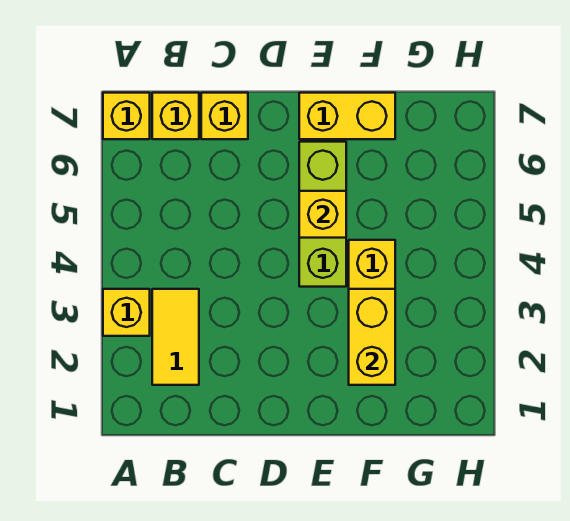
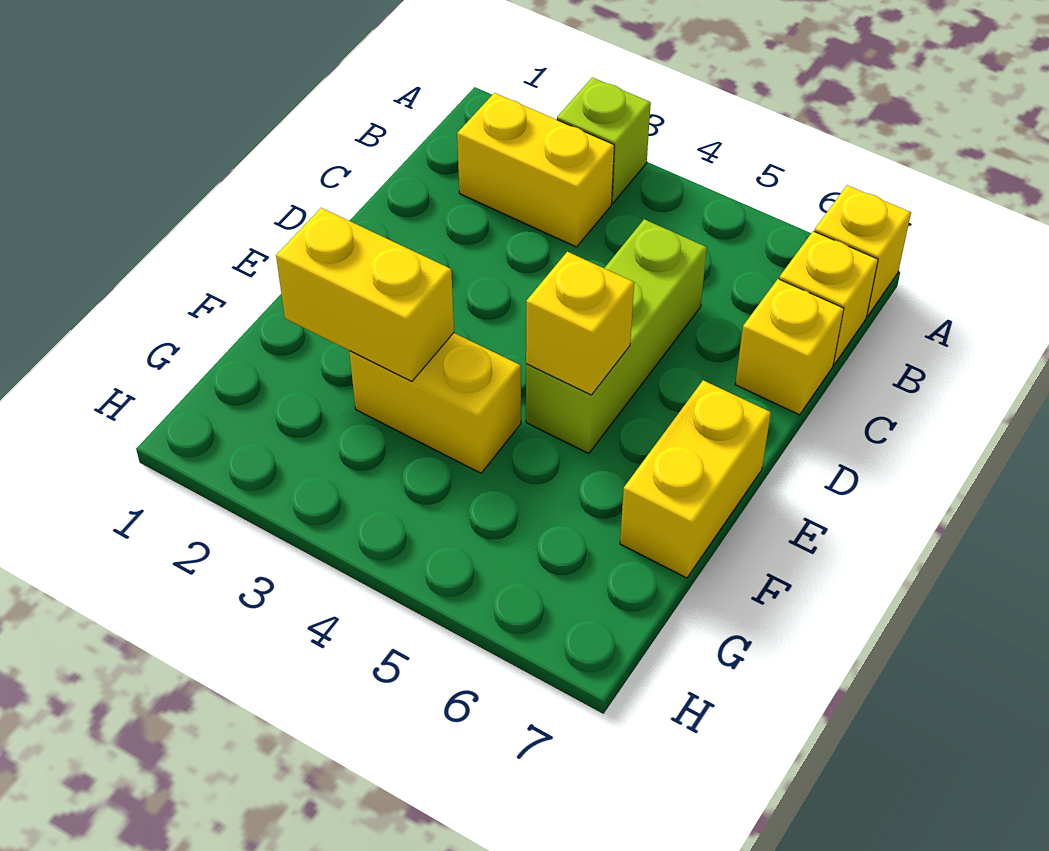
yellow 1x1 brick [103,289,150,336] -> lime 1x1 brick [557,77,651,203]
yellow 1x2 tile [152,289,199,385] -> yellow 1x2 brick [457,93,614,247]
lime 1x3 brick [299,142,346,287] -> lime 1x3 brick turned to [526,219,707,453]

